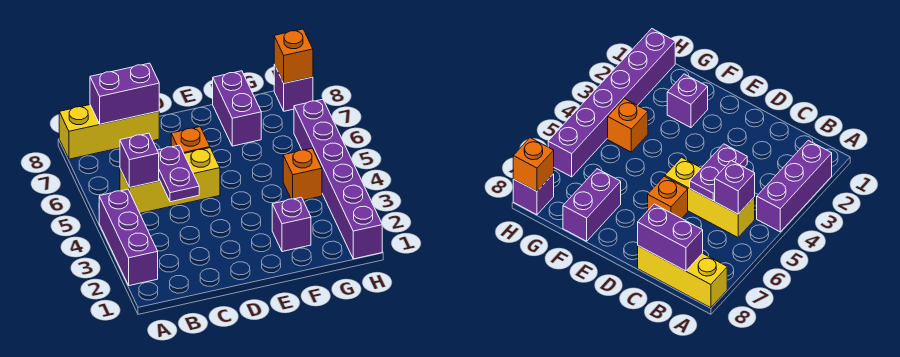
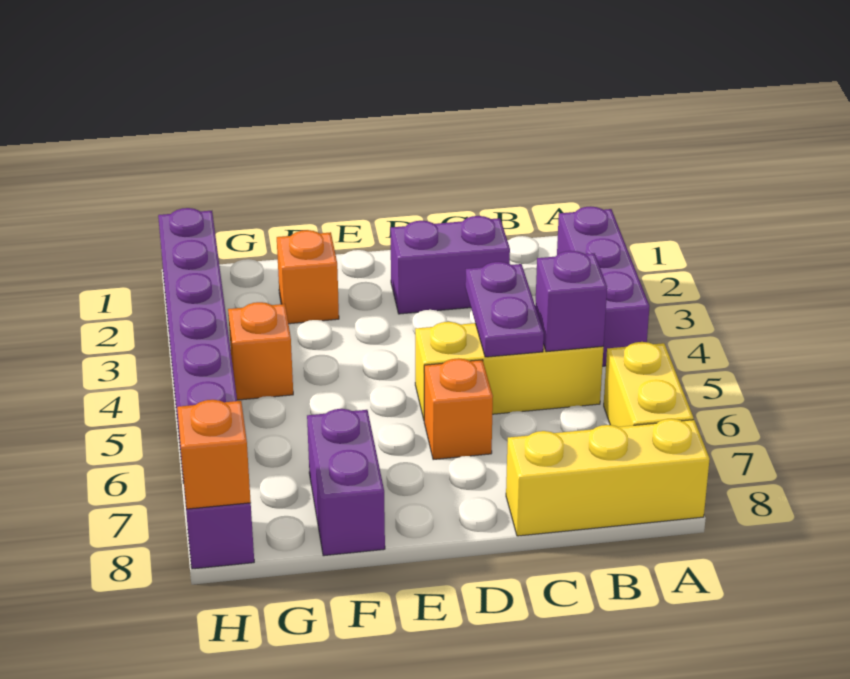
none -> yellow 1x2 brick [604,342,694,427]
purple 1x2 brick [90,63,159,124] -> purple 1x2 brick moved to [390,216,510,314]
purple 1x1 brick [272,197,311,252] -> orange 1x1 brick [277,230,339,324]

